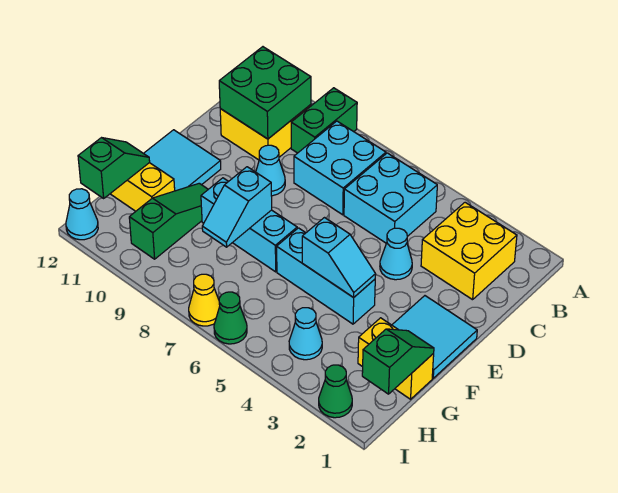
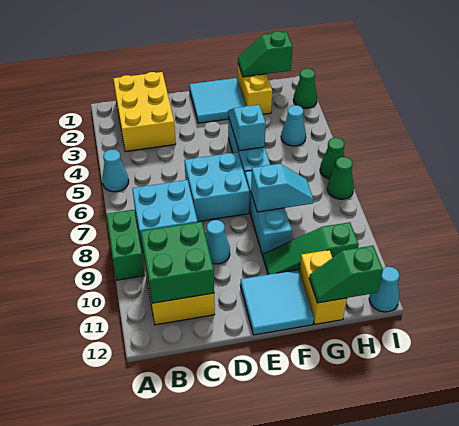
green 1x2 brick [291,88,357,153] -> green 1x2 brick turned to [106,210,145,280]
yellow 2x2 brick [421,202,517,300] -> yellow 2x3 brick [113,72,176,152]
cyan 2x2 brick [344,153,437,243] -> cyan 2x2 brick moved to [184,152,249,222]
cyan 1x1 cone [380,228,412,280] -> cyan 1x1 cone moved to [102,150,129,192]
yellow 1x1 cone [189,274,220,326] -> green 1x1 cone [327,157,354,199]

